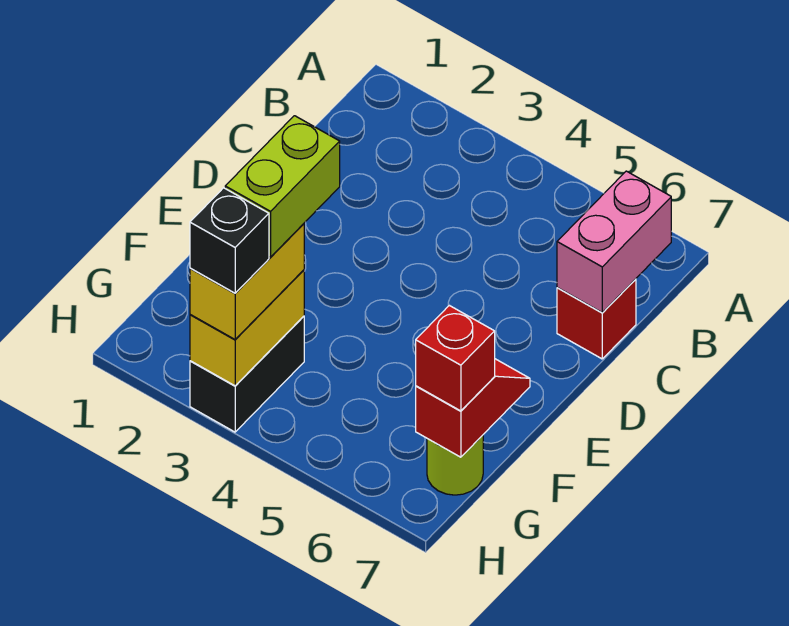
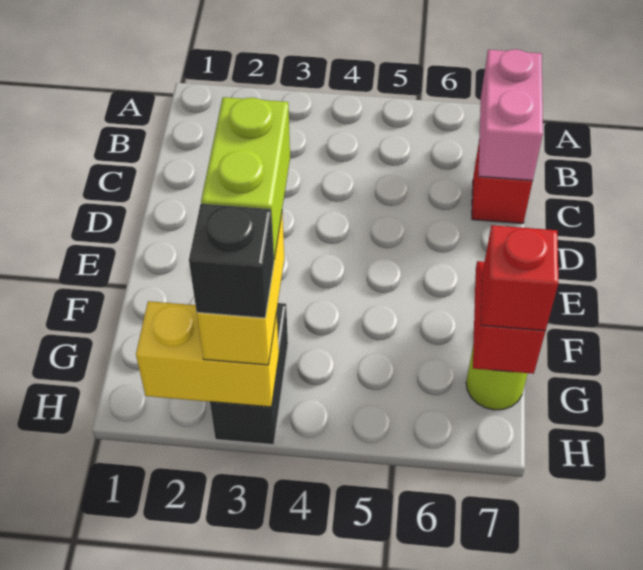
yellow 1x2 brick [190,270,304,386] -> yellow 1x2 brick turned to [136,301,279,407]

